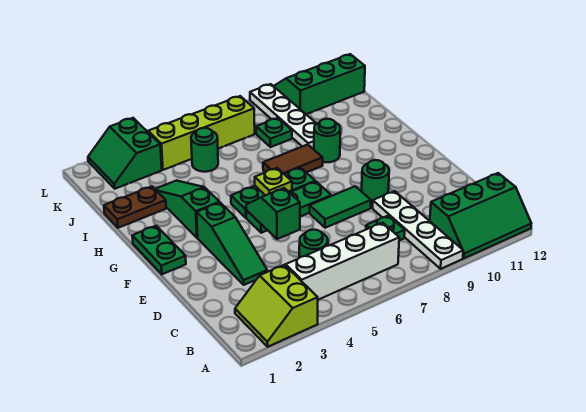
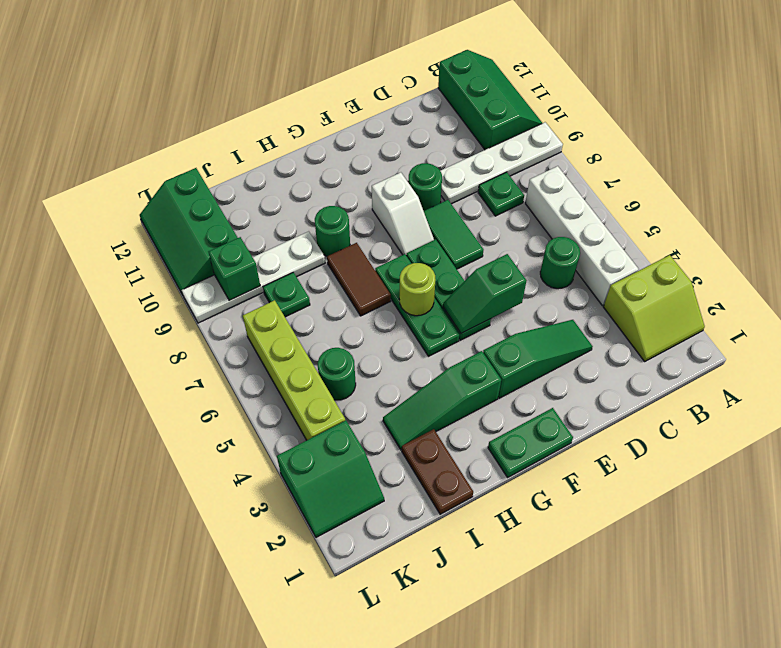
none -> white 1x2 slope [372,172,434,256]
lime 1x1 plate [255,168,292,196] -> lime 1x1 round brick [399,263,436,316]
none -> green 1x1 brick [209,237,260,300]

